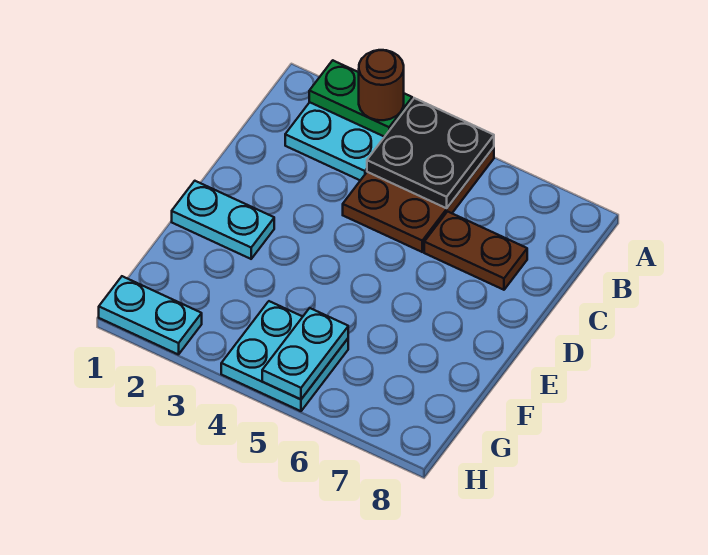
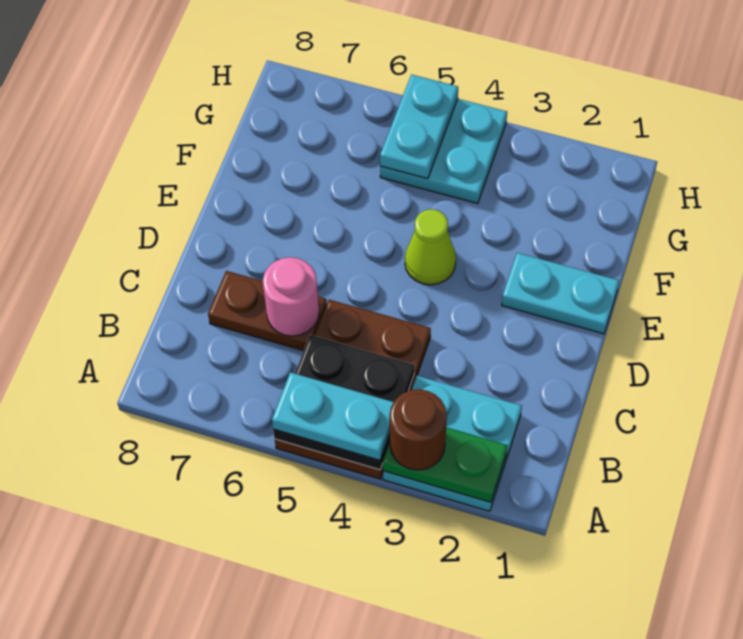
none -> pink 1x1 round brick [263,257,319,336]
none -> lime 1x1 cone [405,209,456,285]
cyan 1x2 plate [99,276,202,355] -> cyan 1x2 plate moved to [272,372,394,460]

